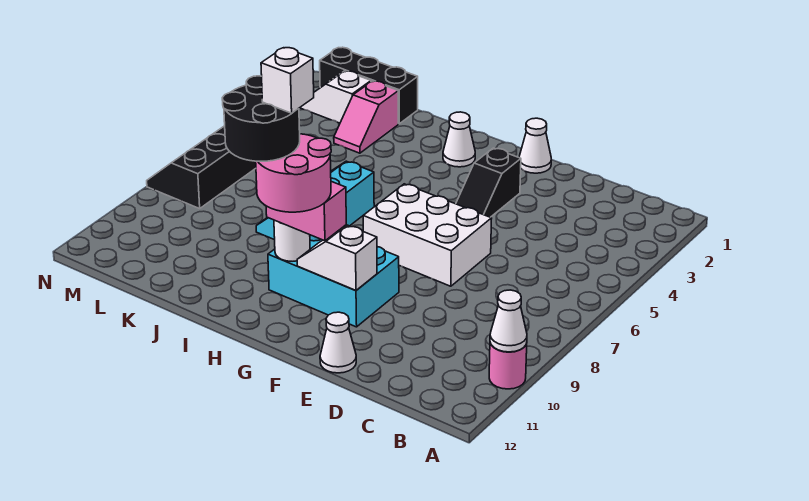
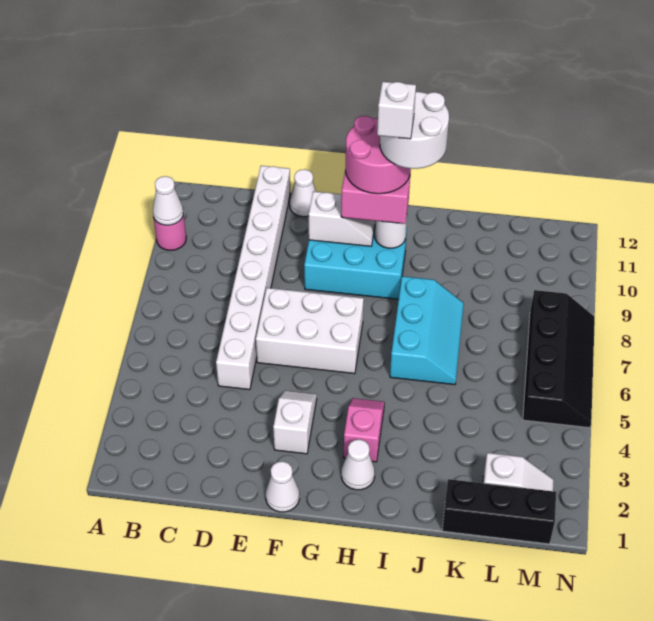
none -> white 1x8 brick [216,166,290,390]
black 1x2 slope [456,148,521,217] -> white 1x2 slope [273,391,317,454]
black 2x2 round brick [222,76,300,161] -> white 2x2 round brick [380,92,449,169]
pink 1x2 slope [334,81,398,153] -> pink 1x2 slope moved to [344,398,385,462]

